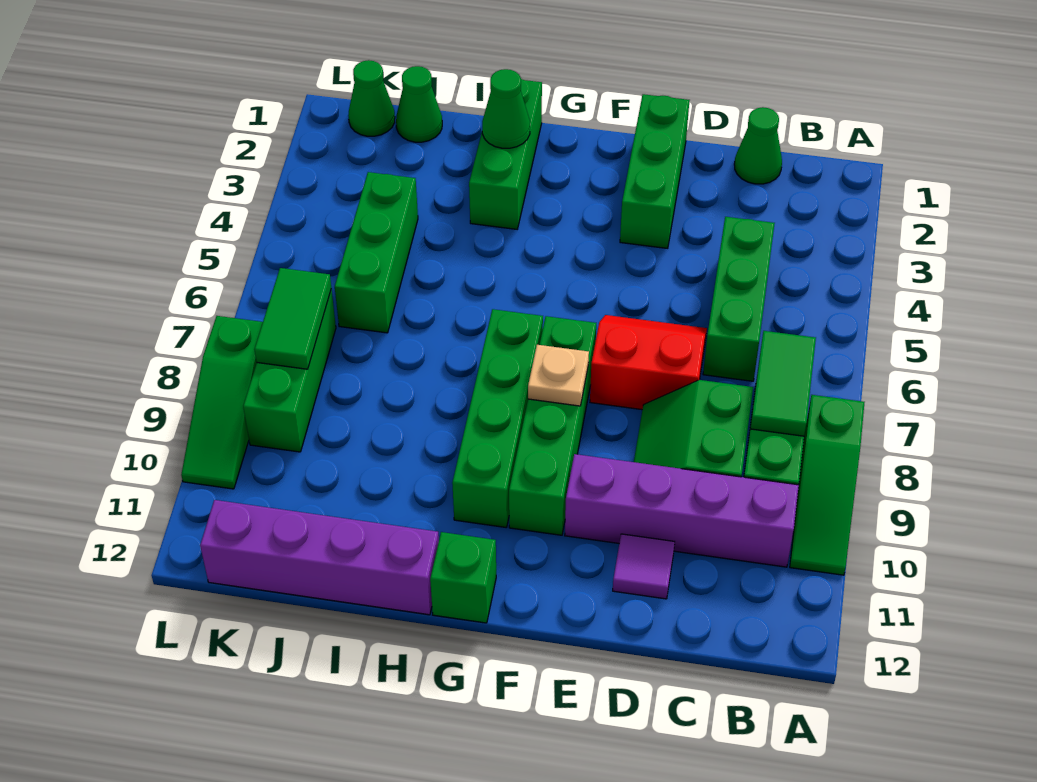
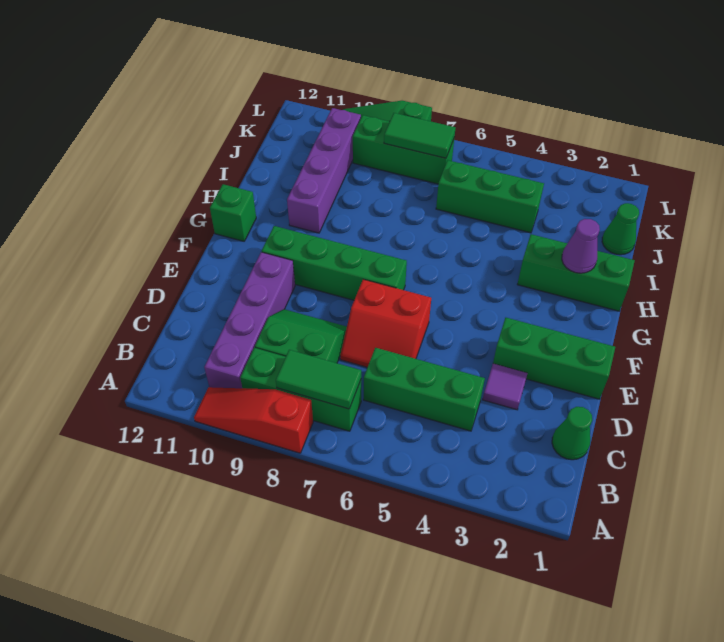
green 1x3 slope [790,395,865,575] -> red 1x3 slope [194,387,313,453]
red 2x2 slope [590,315,707,410] -> red 2x2 slope turned to [340,279,431,367]
purple 1x1 tile [613,534,675,599] -> purple 1x1 tile moved to [483,364,528,410]
tan 1x1 plate [528,345,589,406] -> none
green 1x4 brick [452,309,543,527] -> none
green 1x1 cone [482,69,530,148] -> purple 1x1 cone [562,219,600,273]
purple 1x4 brick [200,500,439,615] -> purple 1x4 brick moved to [287,108,361,233]
green 1x1 cone [348,60,395,136] -> none

